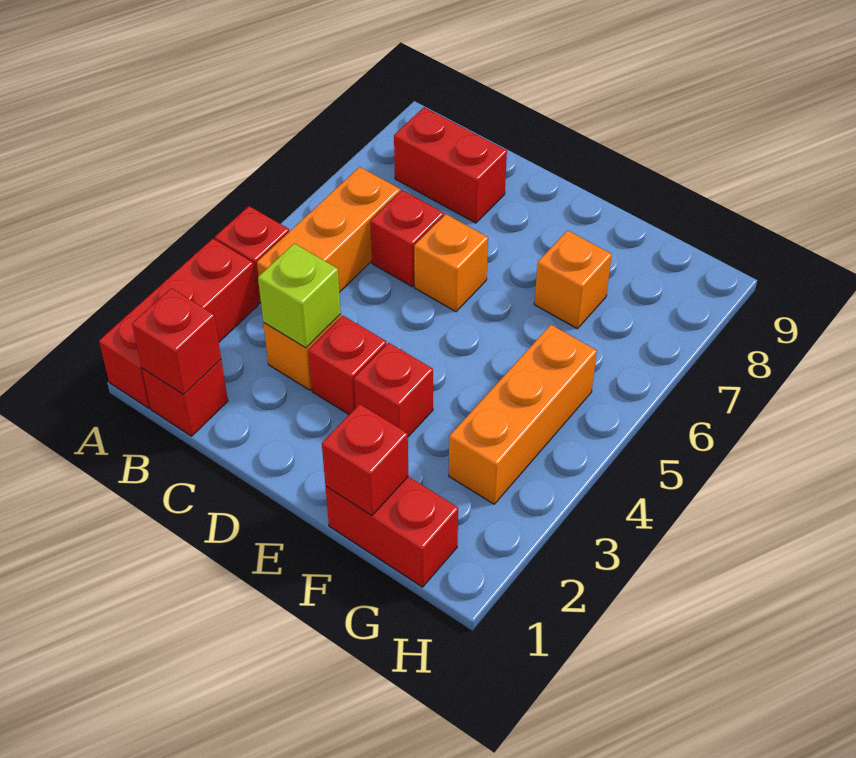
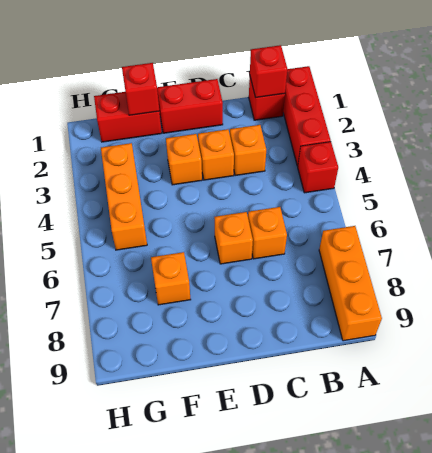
orange 1x3 brick [257,167,400,292] -> orange 1x3 brick moved to [319,226,382,341]
red 1x2 brick [394,107,507,223] -> red 1x2 brick moved to [157,79,223,133]
lime 1x1 brick [258,243,341,348] -> none
red 1x1 brick [370,190,444,287] -> orange 1x1 brick [248,207,287,259]
red 1x1 brick [308,316,386,414] -> orange 1x1 brick [198,129,234,180]
red 1x1 brick [354,343,433,437] -> orange 1x1 brick [166,134,202,185]

